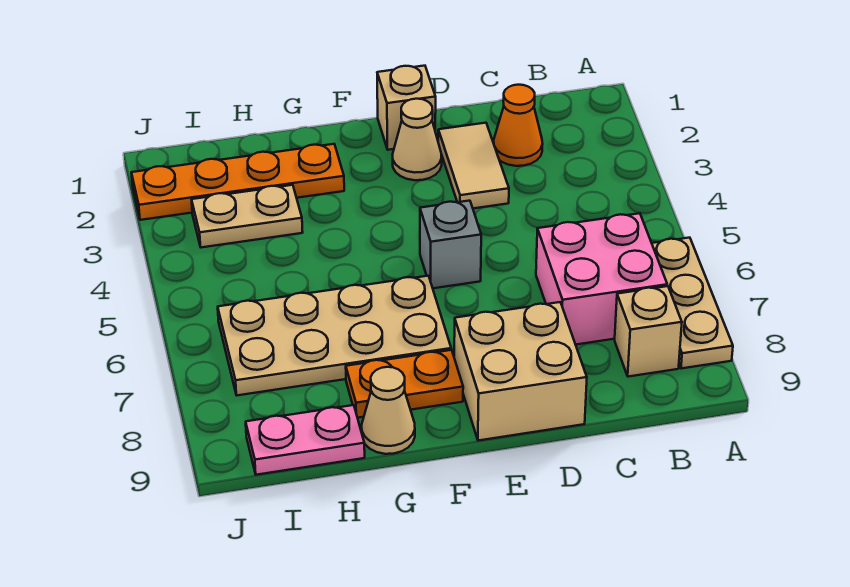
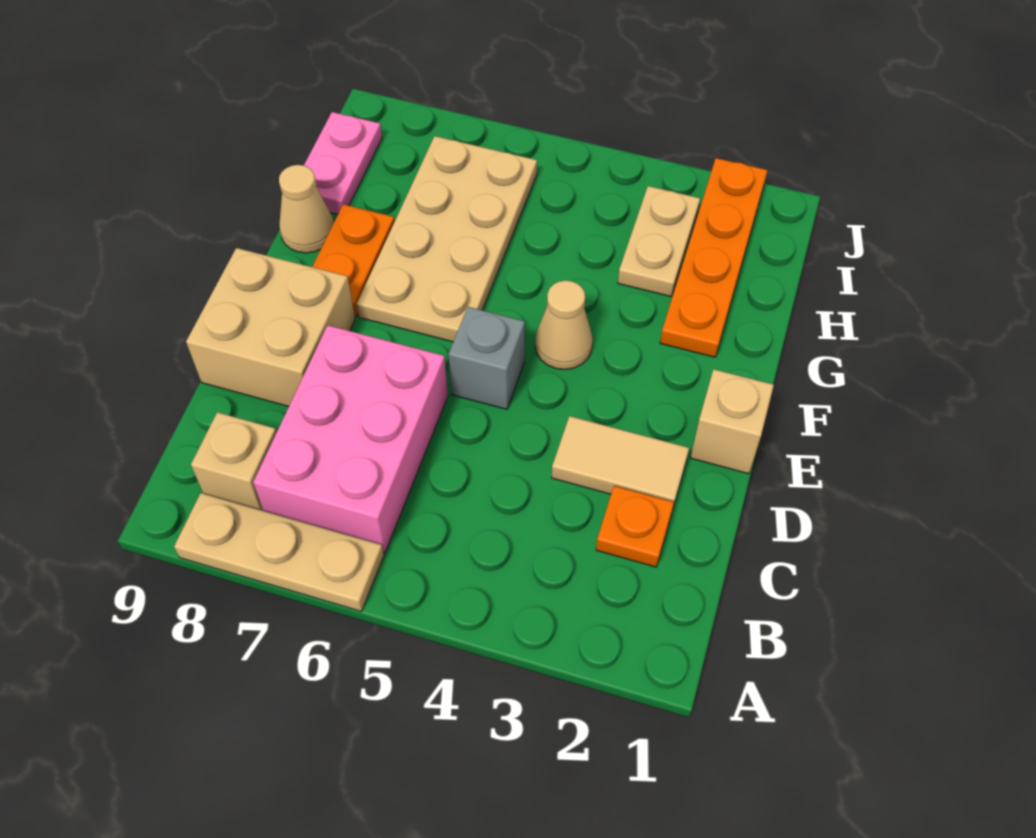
pink 2x2 brick [536,213,667,345] -> pink 2x3 brick [253,325,448,553]
orange 1x1 cone [494,85,543,166] -> orange 1x1 plate [596,486,674,567]
tan 1x1 cone [393,99,442,180] -> tan 1x1 cone moved to [535,280,593,370]

